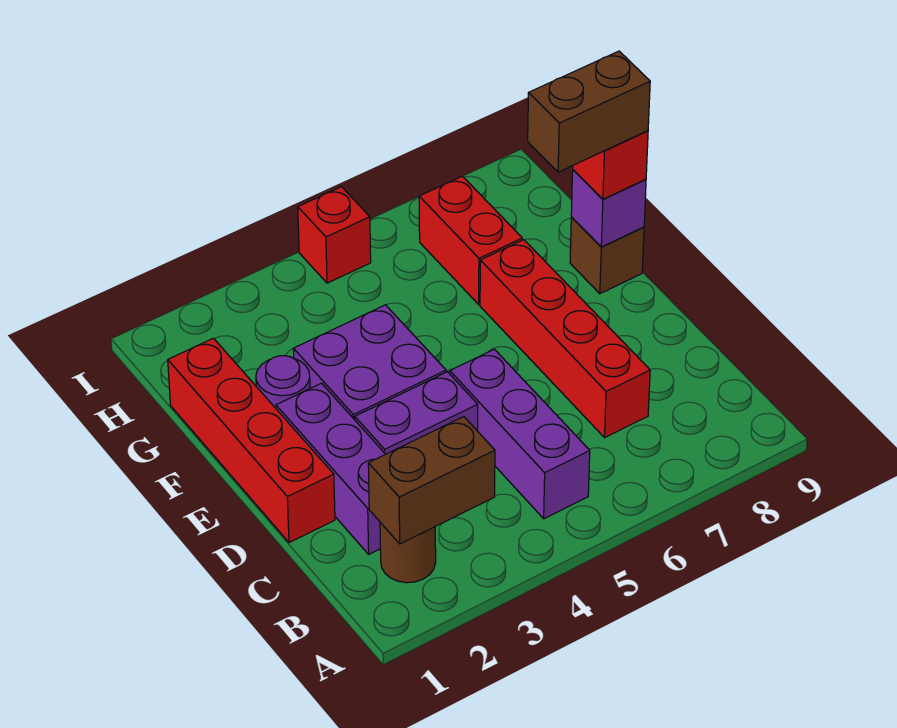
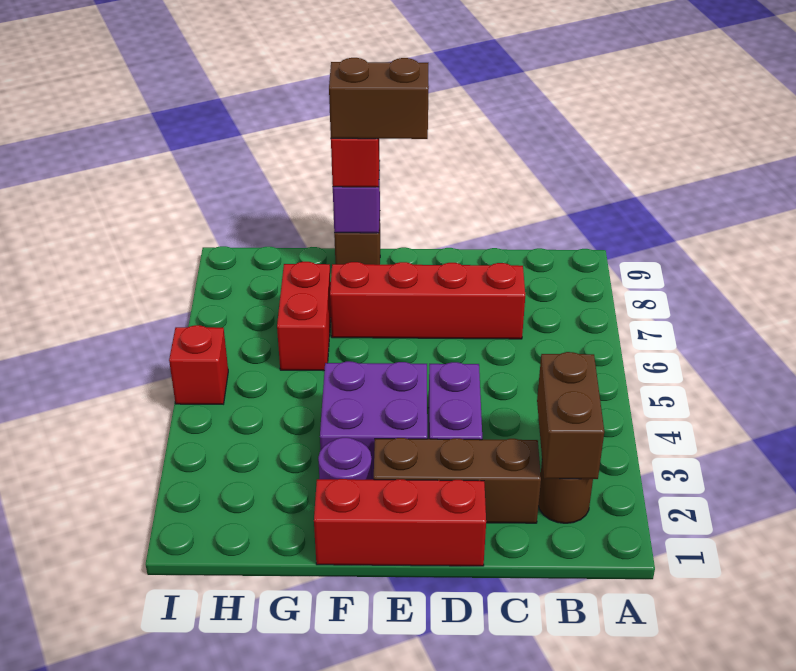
purple 1x3 brick [450,349,590,519] -> none
purple 1x3 brick [276,383,385,554] -> brown 1x3 brick [374,438,541,523]
red 1x4 brick [168,338,335,543] -> red 1x3 brick [314,479,486,566]
brown 1x2 brick [528,51,650,172] -> brown 1x2 brick turned to [329,58,429,139]
red 1x2 brick [419,176,522,304] -> red 1x2 brick turned to [277,262,331,371]

